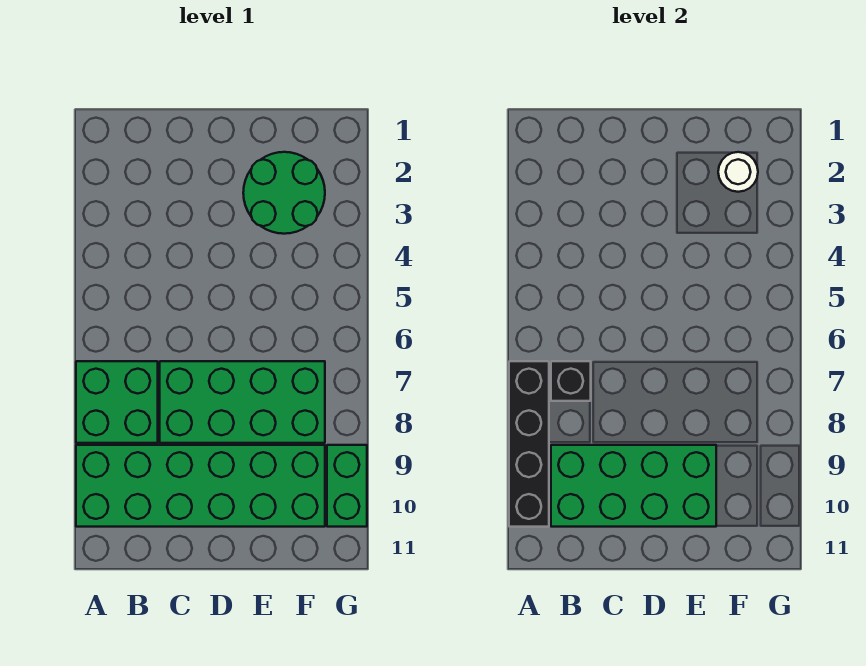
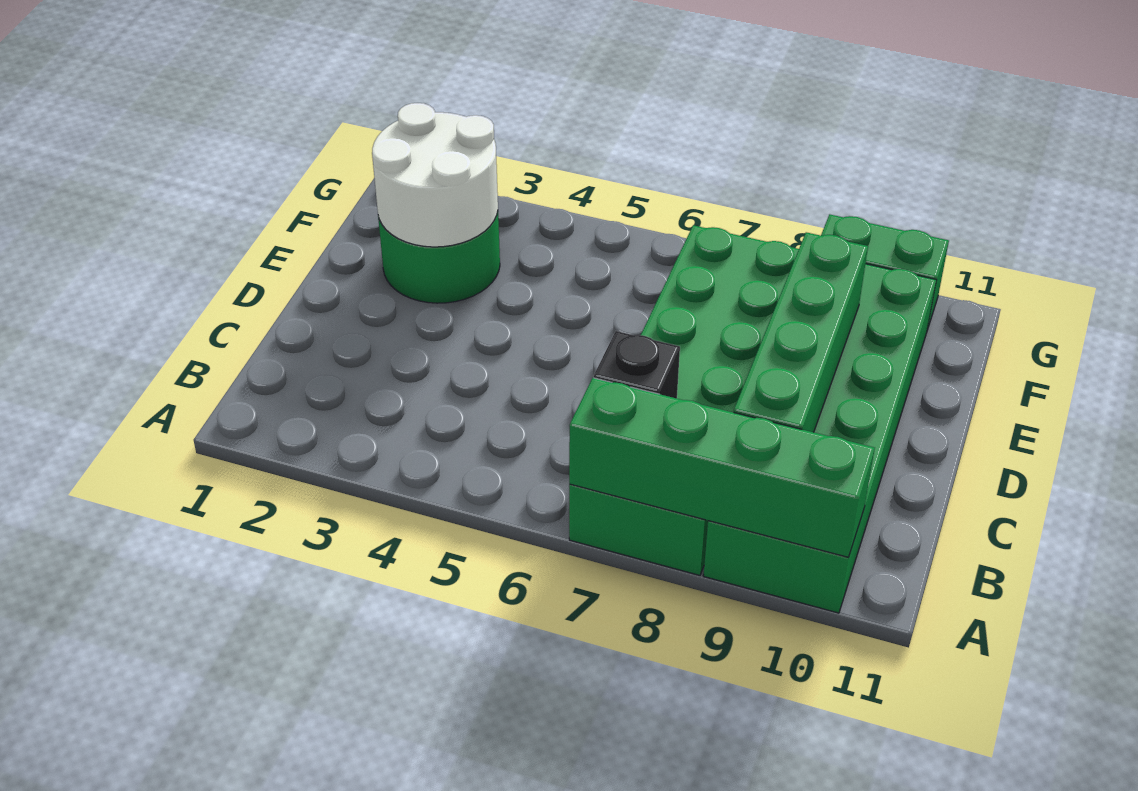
black 1x4 brick [509,361,549,527] -> green 1x4 brick [569,378,875,557]
green 2x4 brick [551,445,716,527] -> green 1x4 brick [734,232,868,432]
white 1x1 round brick [718,152,758,192] -> white 2x2 round brick [372,103,498,247]

